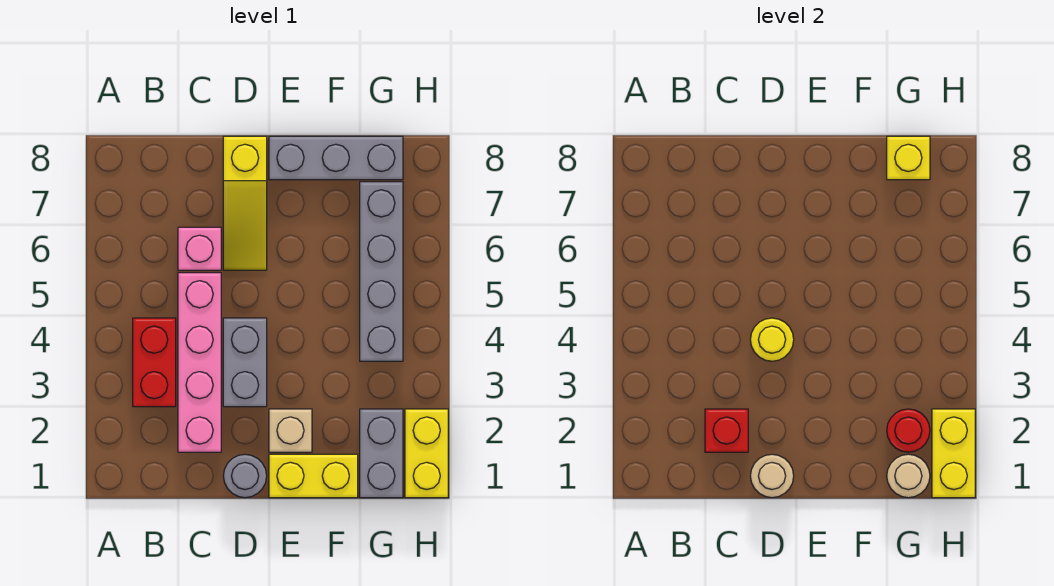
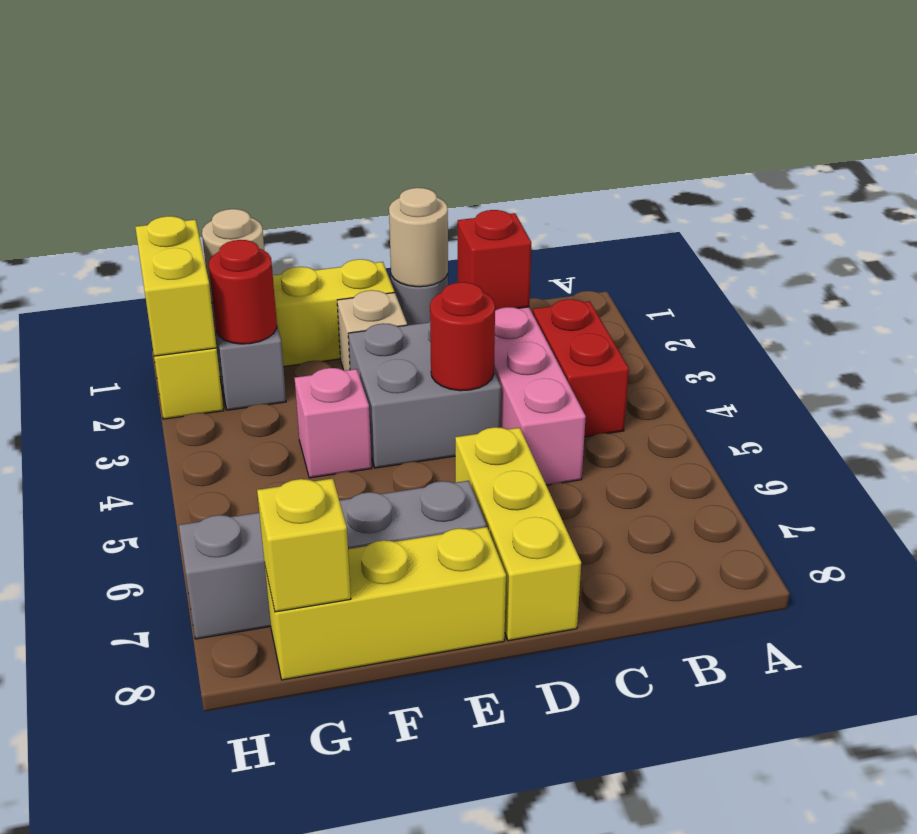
pink 1x1 brick [178,227,221,270] -> pink 1x1 brick moved to [295,368,372,478]
grey 1x2 brick [223,318,267,407] -> grey 2x2 brick [348,322,501,468]
yellow 1x1 round brick [750,318,794,361] -> red 1x1 round brick [430,282,495,391]
yellow 1x3 slope [223,136,267,270] -> yellow 1x3 brick [455,427,581,641]
grey 1x3 brick [269,136,403,180] -> yellow 1x3 brick [265,527,506,680]
grey 1x4 brick [360,182,403,361] -> grey 1x4 brick turned to [179,481,486,639]

